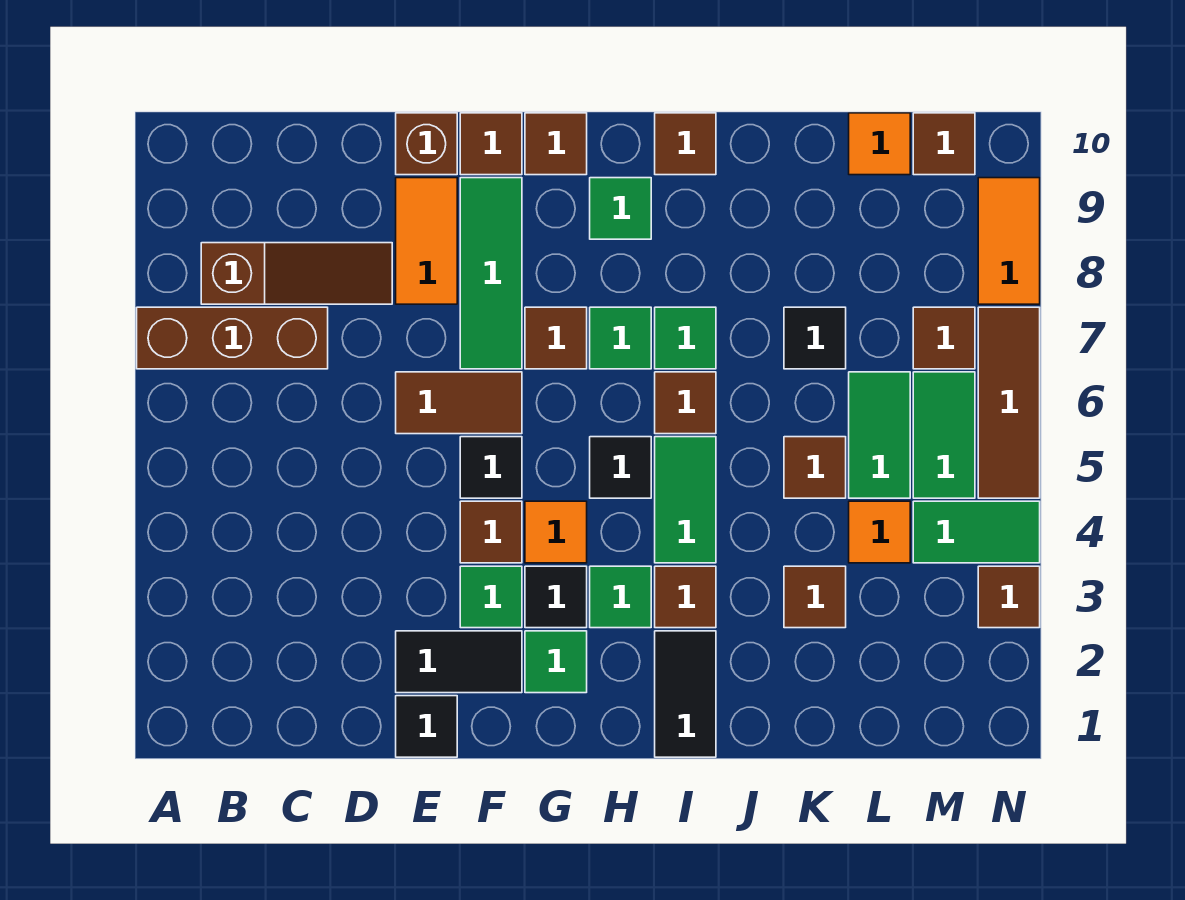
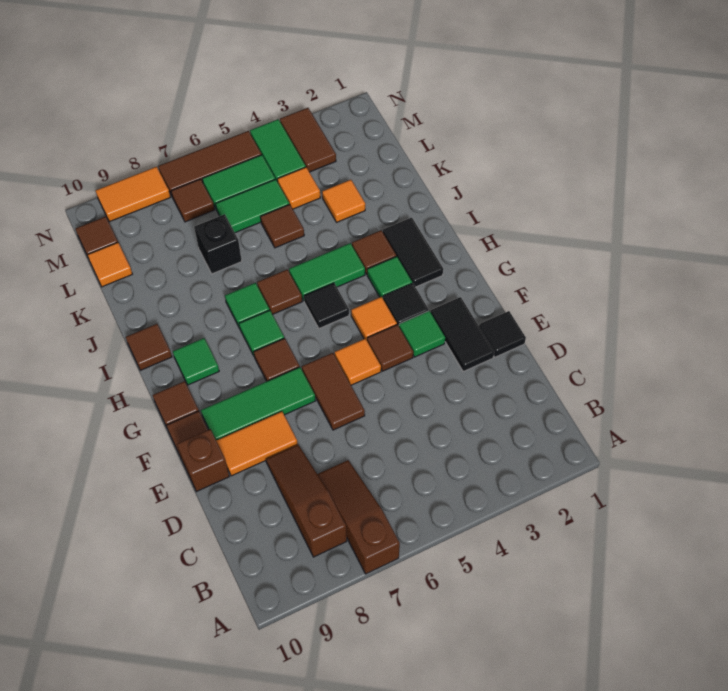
brown 1x3 brick [137,307,328,369] -> brown 1x3 slope [317,460,400,574]
black 1x1 tile [460,437,522,498] -> orange 1x1 tile [335,339,381,385]
green 1x1 tile [525,631,587,693] -> none
black 1x2 tile [655,631,716,757] -> black 1x2 tile turned to [383,218,443,287]
brown 1x1 tile [784,566,846,628] -> orange 1x1 tile [322,180,365,222]
black 1x1 tile [784,307,846,369] -> black 1x1 brick [194,214,242,274]
brown 1x1 tile [978,566,1040,628] -> brown 1x2 tile [280,108,336,172]

